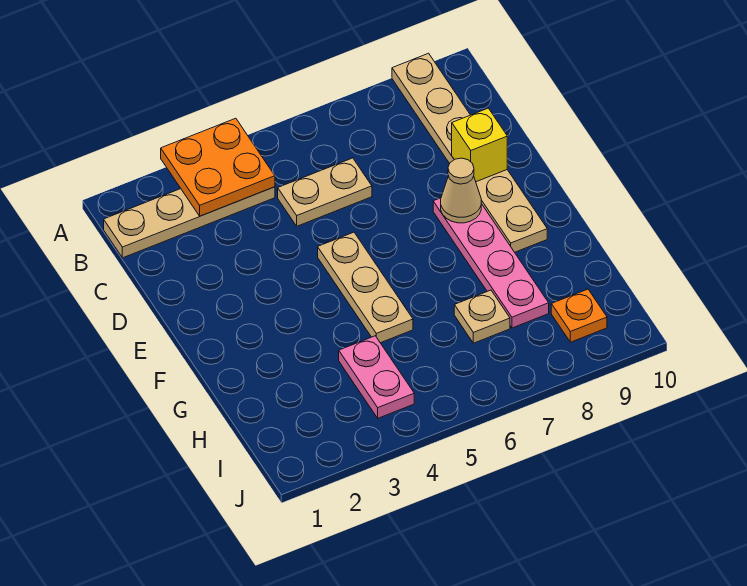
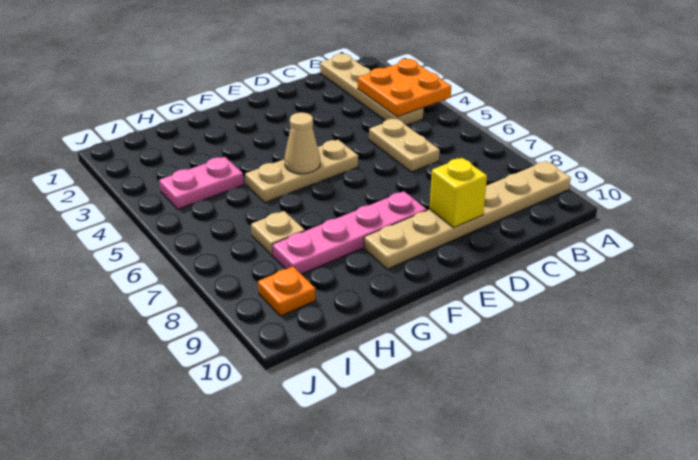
tan 1x1 cone [441,158,481,223] -> tan 1x1 cone moved to [284,112,320,174]

